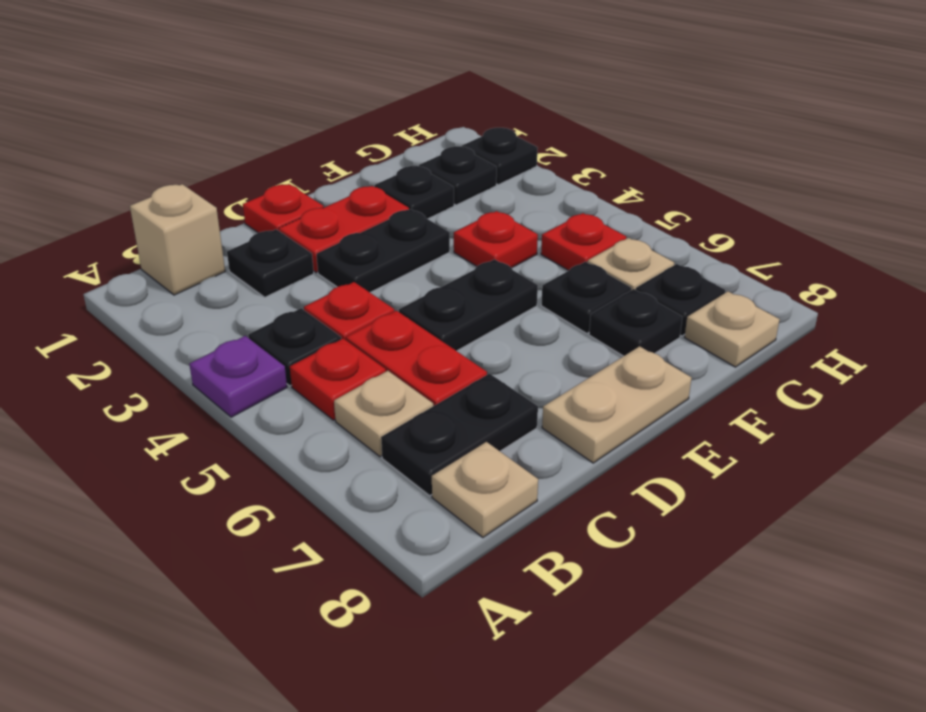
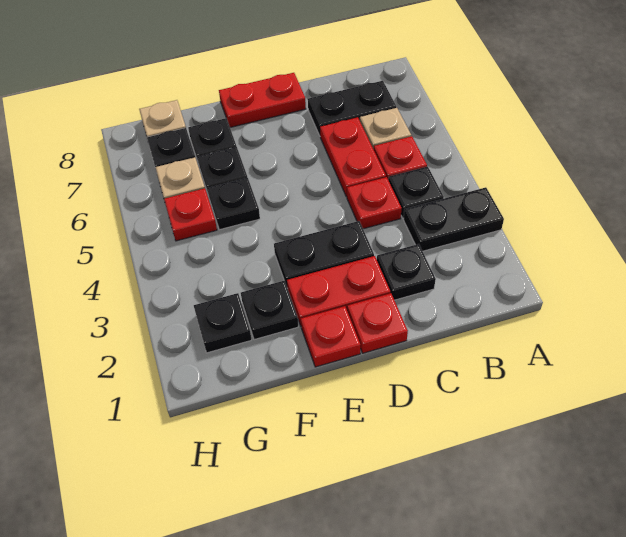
purple 1x1 plate [189,336,287,417] -> none
tan 1x1 brick [130,184,225,295] -> none
tan 1x1 plate [432,442,538,537] -> none
black 1x2 plate [399,259,538,351] -> black 1x2 plate moved to [403,187,504,251]
tan 1x2 plate [542,346,691,463] -> red 1x2 plate [219,73,306,127]
red 1x1 plate [454,211,538,268] -> red 1x1 plate moved to [301,306,360,367]
black 1x1 plate [462,128,538,185] -> black 1x1 plate moved to [207,178,260,230]

